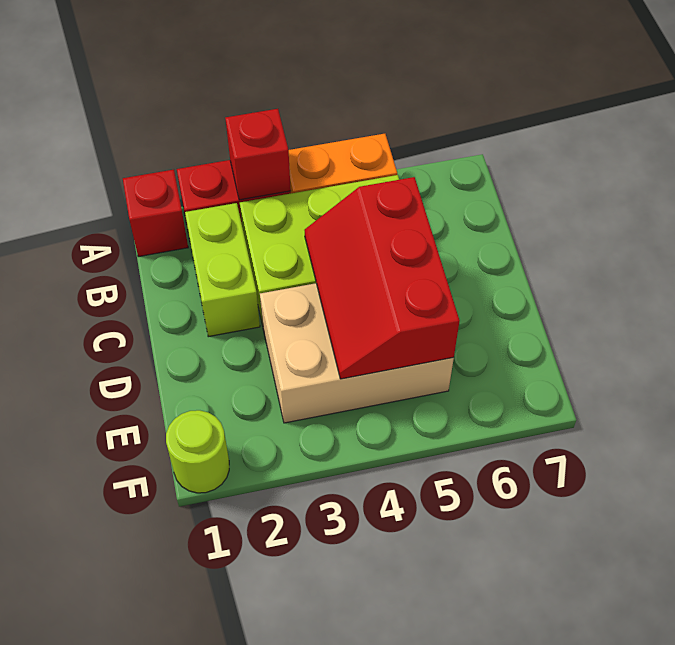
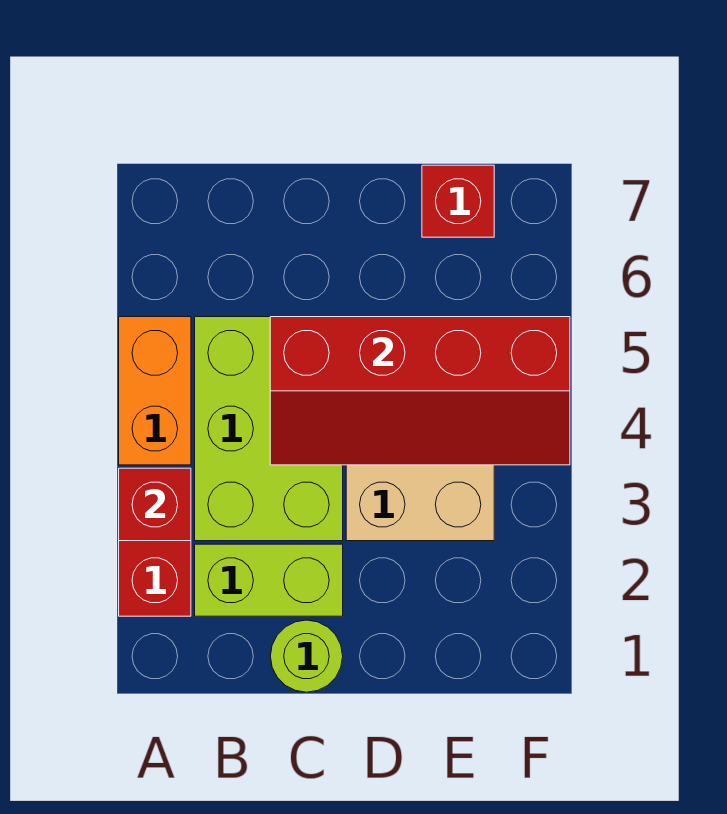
red 1x1 brick [123,170,188,257] -> red 1x1 brick moved to [422,165,494,237]
red 2x3 slope [305,177,460,379] -> red 2x4 slope [270,317,570,465]
lime 1x1 round brick [166,410,229,493] -> lime 1x1 round brick moved to [270,620,343,692]

